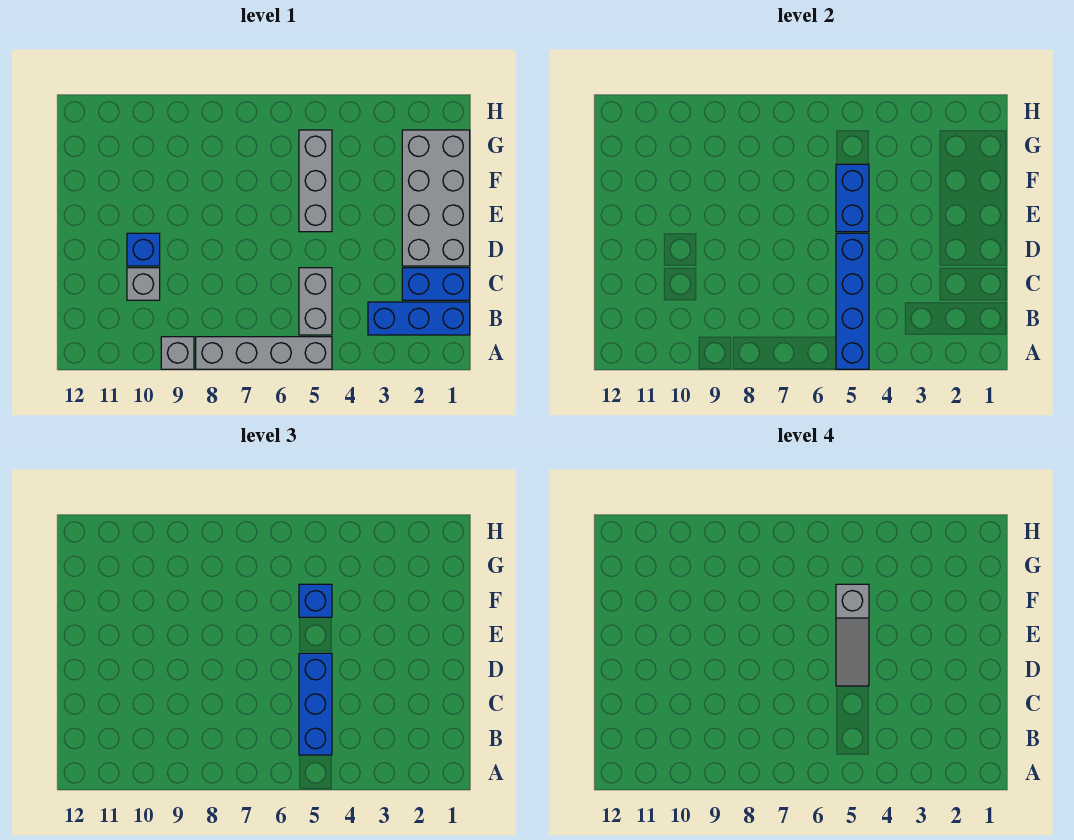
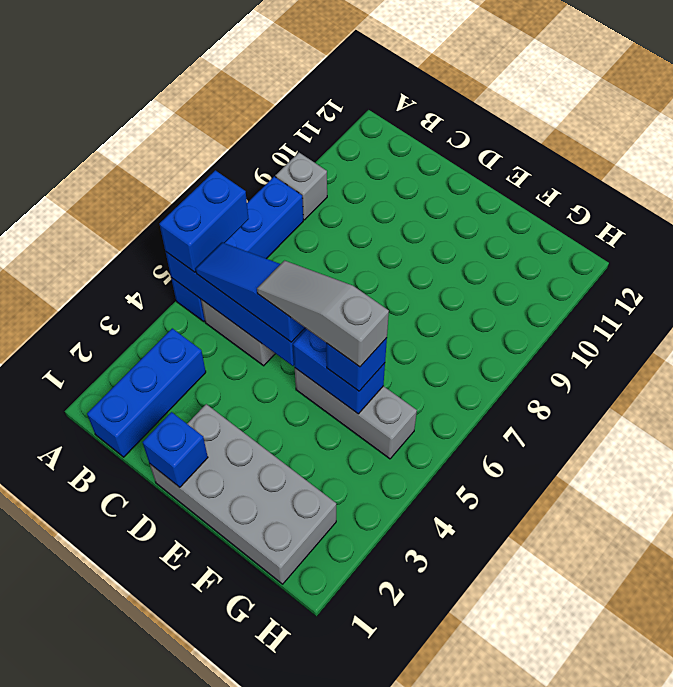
grey 1x4 brick [196,337,332,369] -> blue 1x4 brick [171,177,303,322]
blue 1x3 brick [299,653,332,755] -> blue 1x3 slope [196,242,305,342]
blue 1x2 brick [402,268,470,300] -> blue 1x2 brick moved to [159,170,249,272]
grey 1x1 brick [127,268,160,300] -> none
blue 1x1 brick [127,233,160,266] -> blue 1x1 brick moved to [143,412,208,487]

